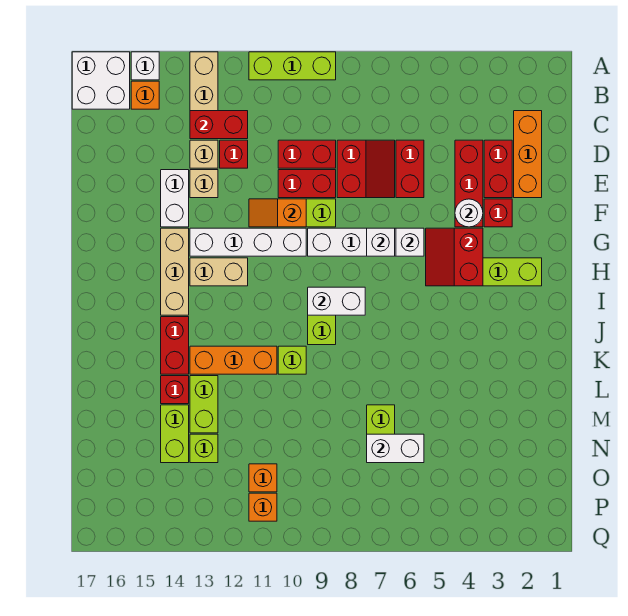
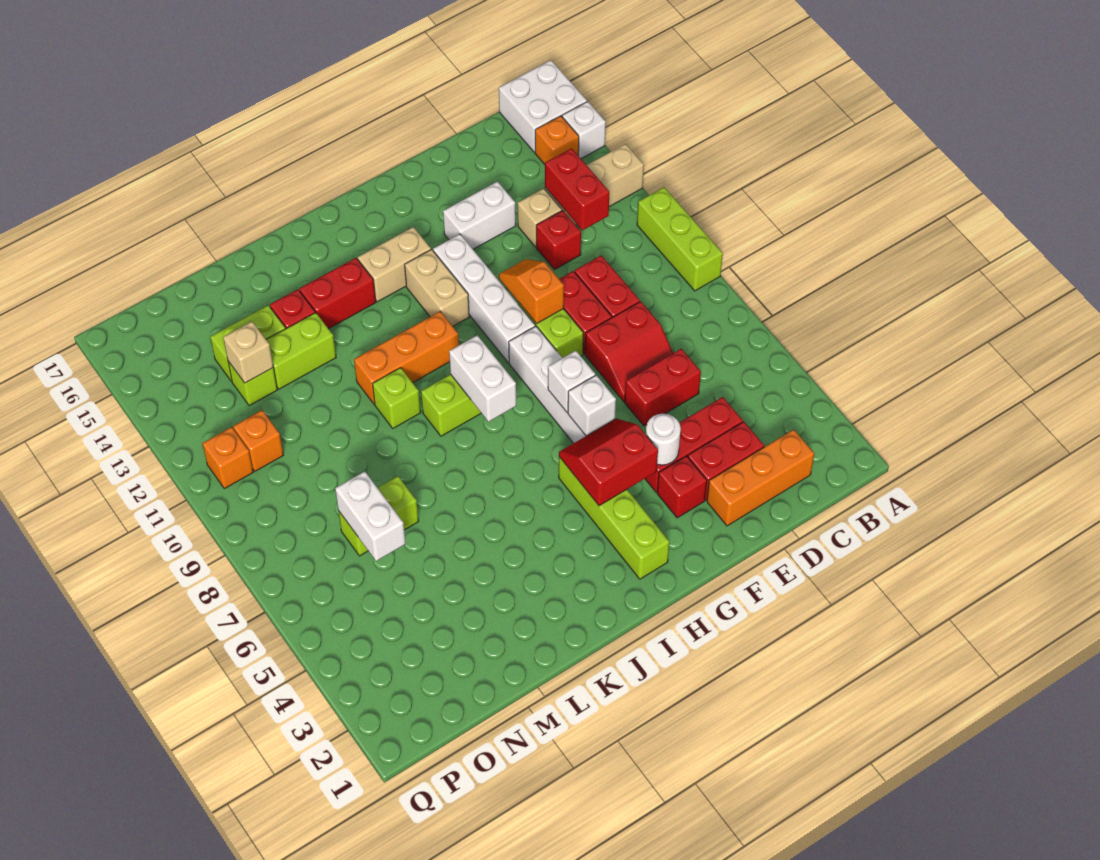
tan 1x1 brick [190,170,218,198] -> tan 1x1 brick moved to [223,321,273,383]
tan 1x3 brick [161,228,189,315] -> tan 1x2 brick [358,227,431,302]
orange 1x3 brick [190,346,277,374] -> orange 1x3 brick turned to [354,312,459,404]

